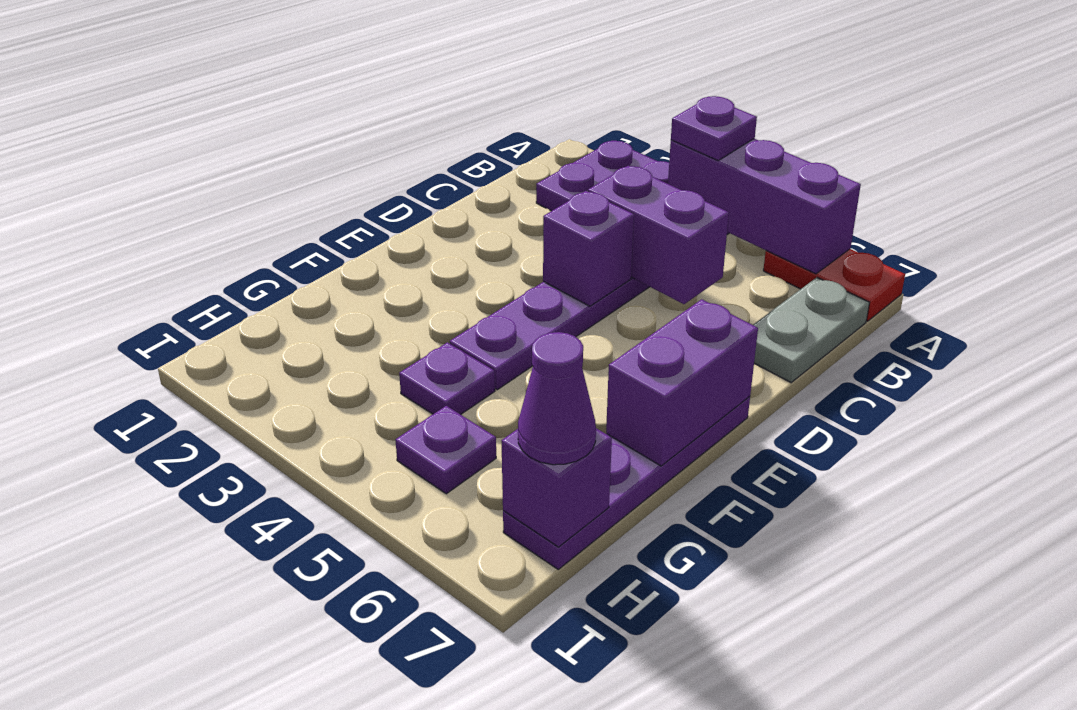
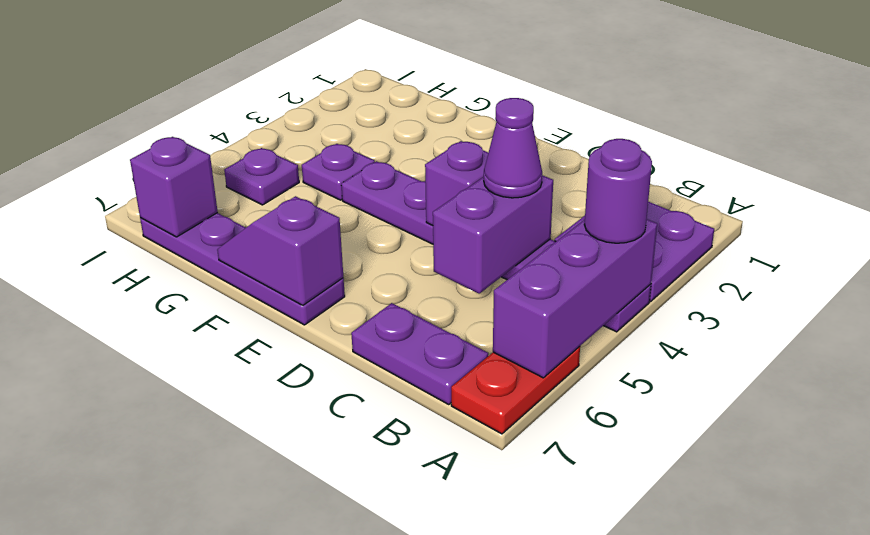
purple 1x1 plate [671,96,757,161] -> purple 1x1 round brick [584,139,652,243]
grey 1x2 plate [753,277,869,383] -> purple 1x2 plate [351,303,488,405]
purple 1x2 brick [606,299,758,466] -> purple 1x2 slope [217,196,343,305]
purple 1x1 cone [518,332,596,465] -> purple 1x1 cone moved to [484,98,542,198]

